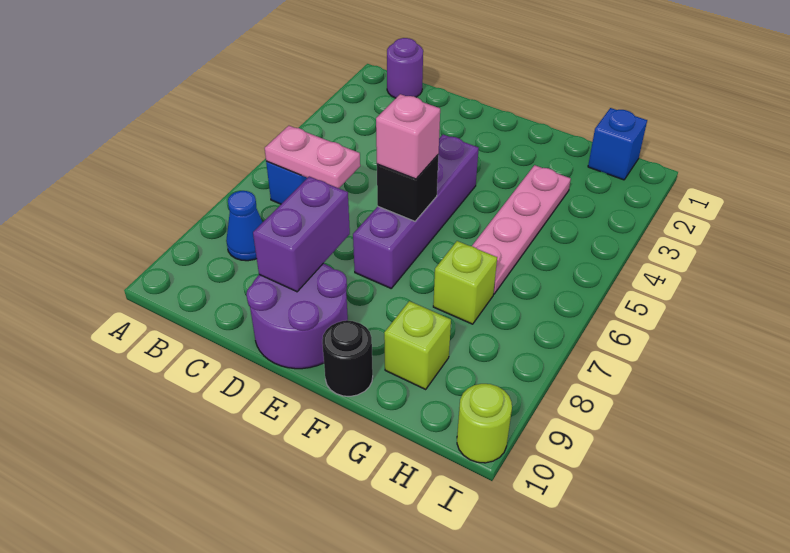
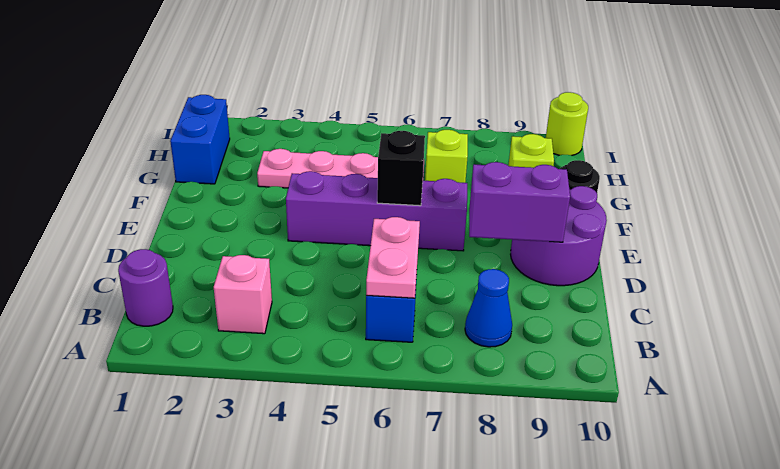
pink 1x1 brick [376,94,440,179] -> pink 1x1 brick moved to [214,255,272,334]
blue 1x1 brick [588,108,647,180] -> blue 1x2 brick [170,95,230,184]

